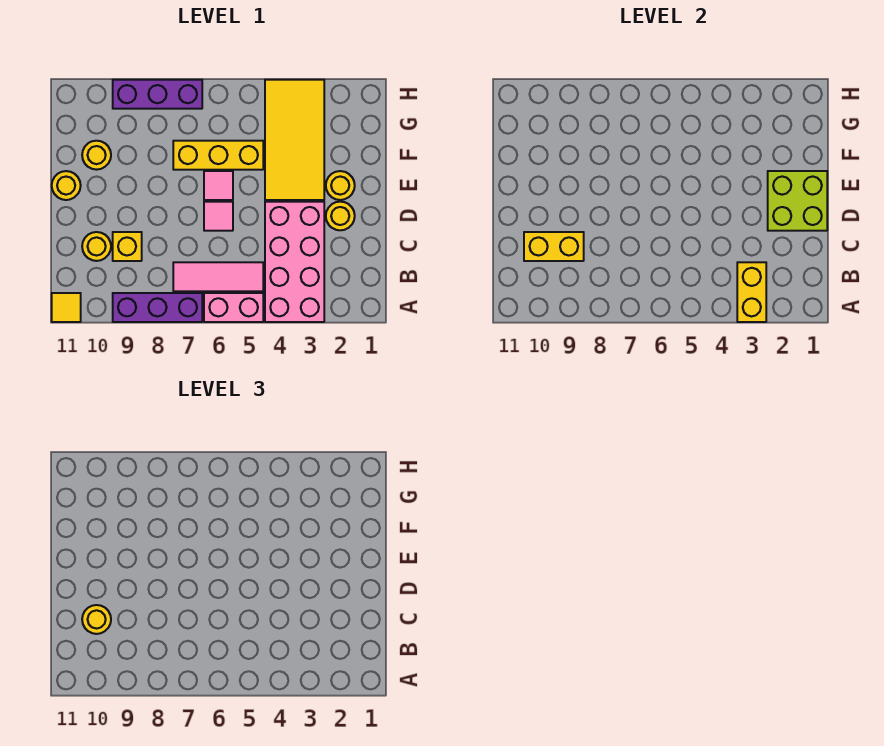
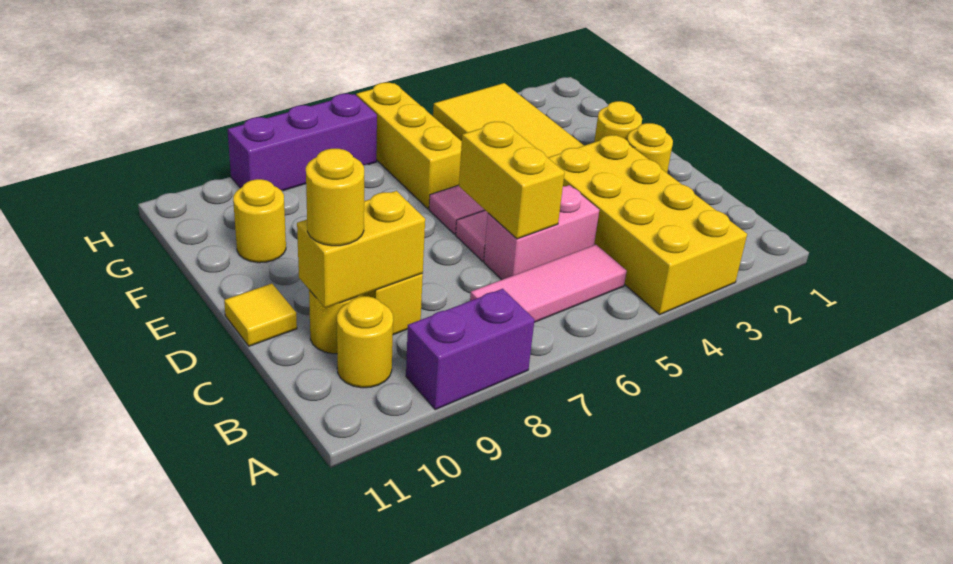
pink 2x4 brick [265,202,324,322] -> yellow 2x4 brick [548,135,747,315]
yellow 1x2 brick [737,262,766,322] -> yellow 1x2 brick moved to [459,122,565,239]
pink 1x2 brick [204,293,263,322] -> pink 1x2 brick moved to [484,185,599,280]
purple 1x3 brick [113,293,202,322] -> purple 1x2 brick [406,289,535,410]
yellow 1x1 tile [52,293,81,322] -> yellow 1x1 tile moved to [224,284,297,346]
lime 2x2 brick [768,171,827,231] -> none
yellow 1x1 round brick [52,171,81,200] -> yellow 1x1 round brick moved to [337,296,393,388]
yellow 1x3 brick [173,141,263,170] -> yellow 1x3 brick turned to [356,83,462,209]

